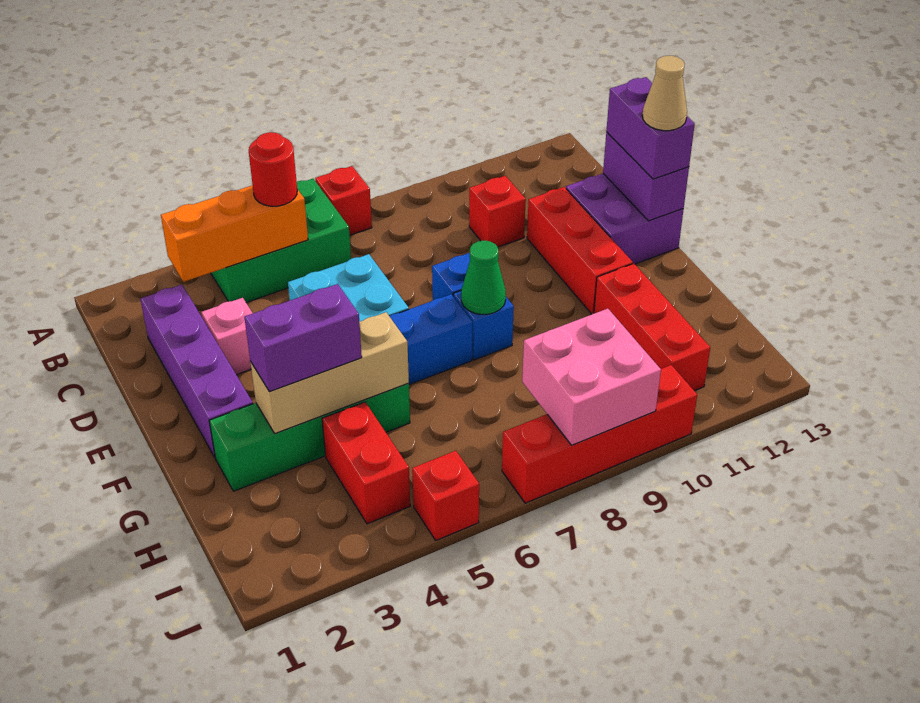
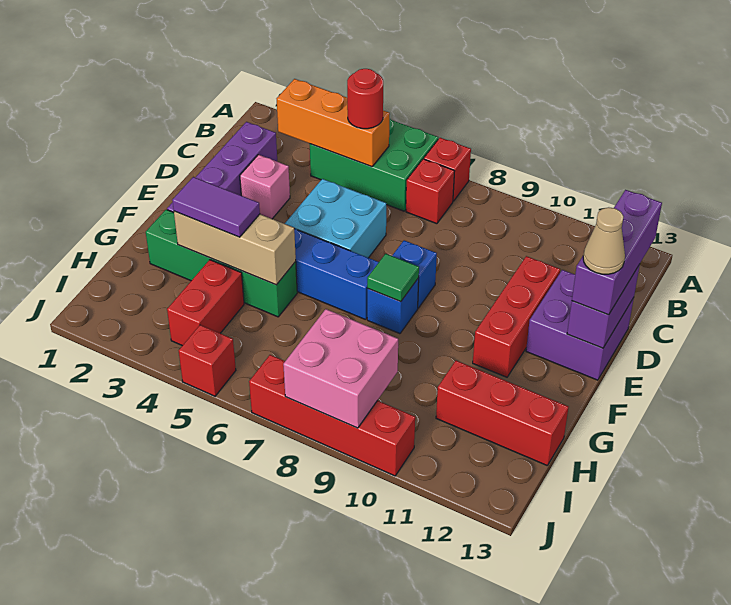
red 1x1 brick [469,176,526,247] -> red 1x1 brick moved to [406,159,455,224]
purple 1x2 brick [606,77,695,179] -> purple 1x3 brick [572,190,662,315]
green 1x1 cone [461,241,506,314] -> green 1x1 tile [367,254,419,302]
purple 1x2 brick [244,284,362,392] -> purple 1x2 tile [172,177,260,237]
red 1x3 brick [594,264,710,391] -> red 1x3 brick turned to [436,361,568,466]

